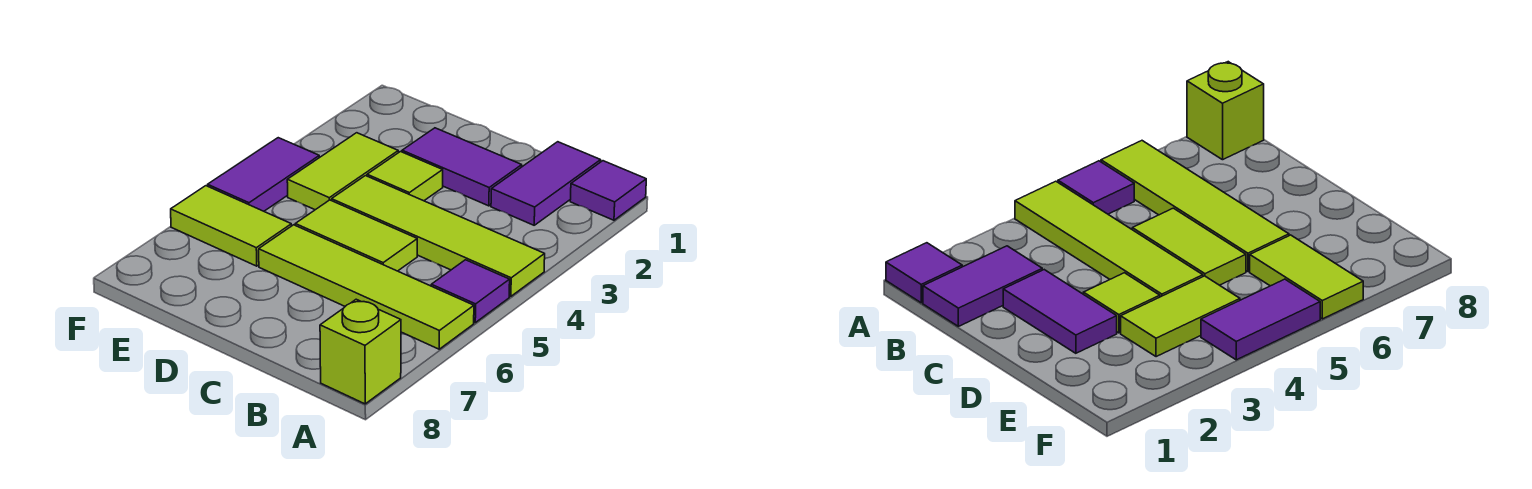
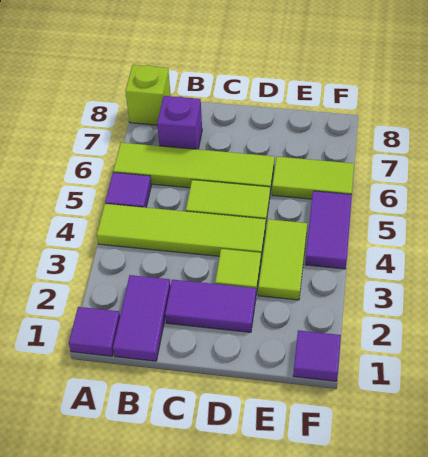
none -> purple 1x1 brick [157,96,202,149]
none -> purple 1x1 tile [293,330,341,381]

